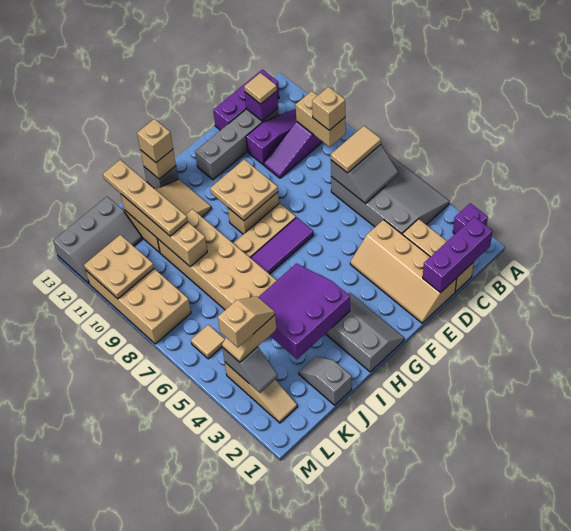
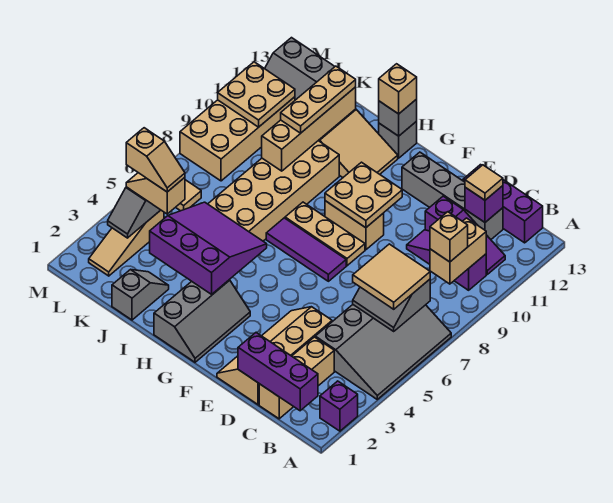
tan 1x2 tile [331,126,381,173] -> tan 2x2 tile [353,244,430,309]
tan 1x1 brick [141,149,176,179] -> grey 1x1 brick [379,99,417,136]
tan 1x4 plate [103,160,188,236] -> tan 1x3 plate [281,66,356,133]

